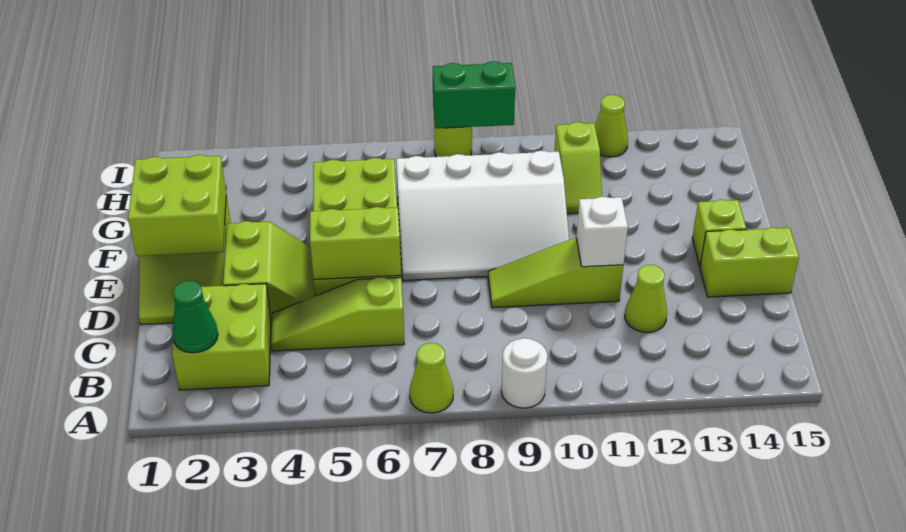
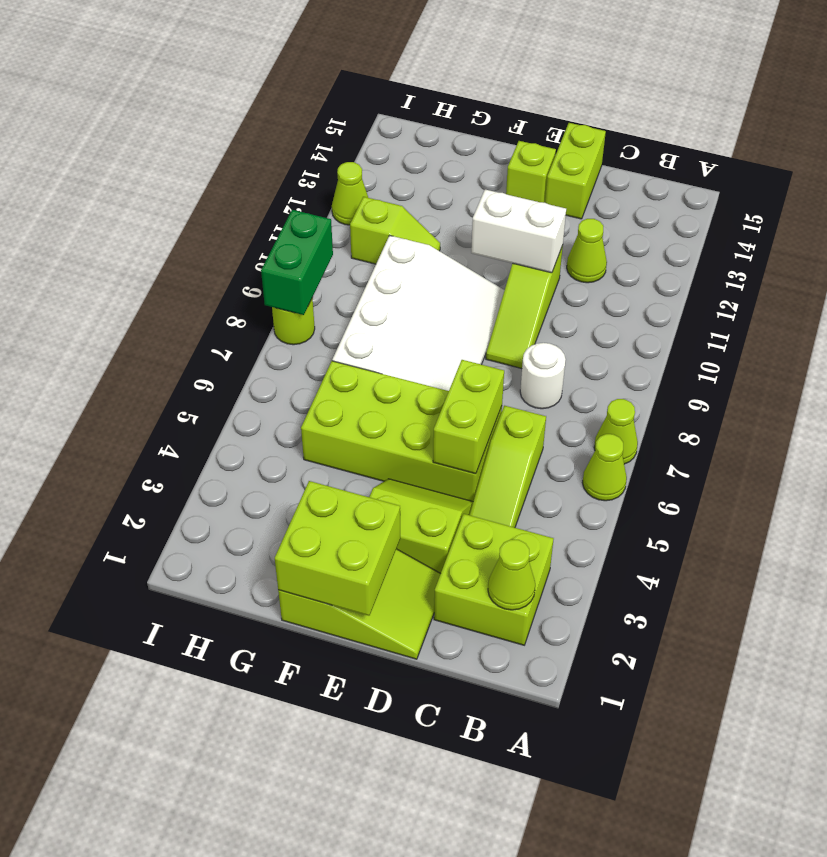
none -> lime 1x1 cone [582,434,627,501]
white 1x1 round brick [501,338,547,408] -> white 1x1 round brick moved to [520,343,566,409]
green 1x1 cone [172,281,218,353] -> lime 1x1 cone [488,539,535,610]
white 1x1 brick [576,197,628,267] -> white 1x2 brick [471,189,566,273]

